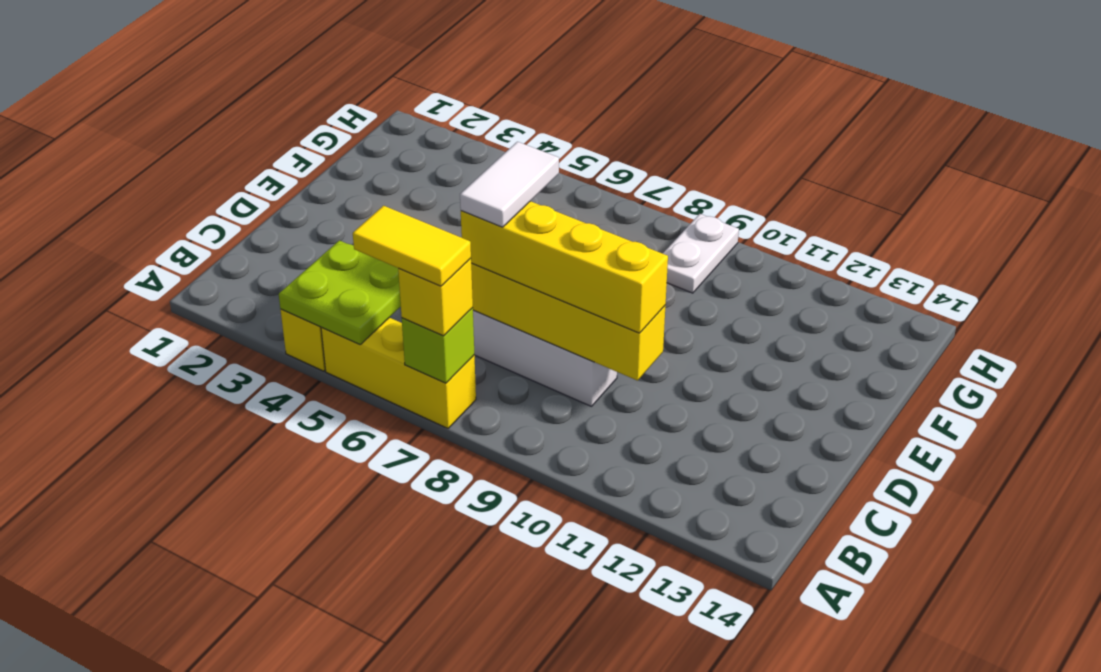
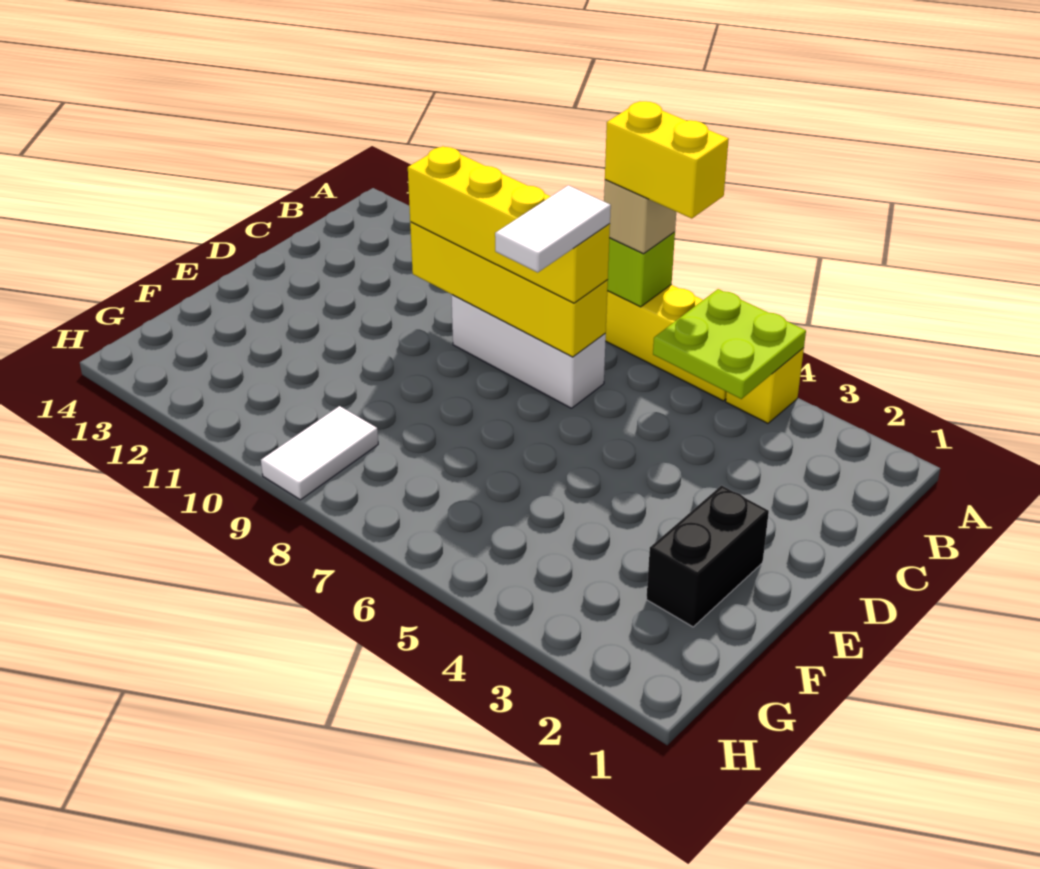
yellow 1x2 tile [353,206,471,286] -> yellow 1x2 brick [605,101,729,219]
yellow 1x1 brick [398,258,473,336] -> tan 1x1 brick [604,180,676,254]
none -> black 1x2 brick [646,485,769,627]
white 1x2 plate [663,214,739,293] -> white 1x2 tile [261,406,378,500]

